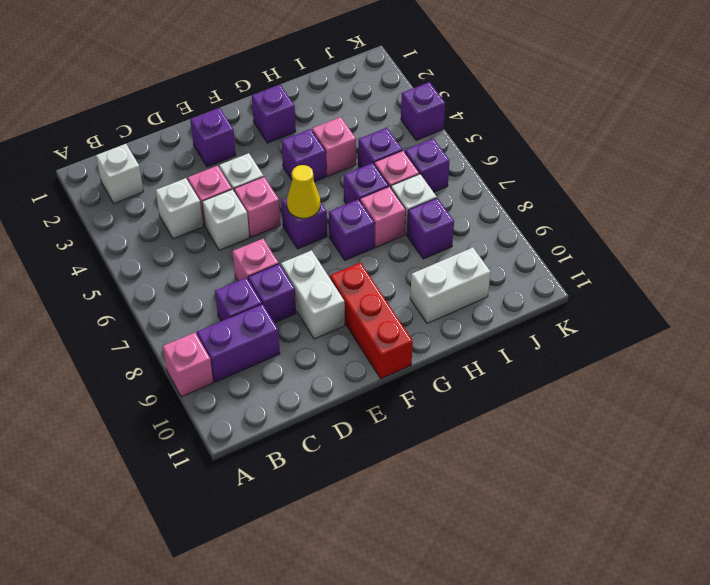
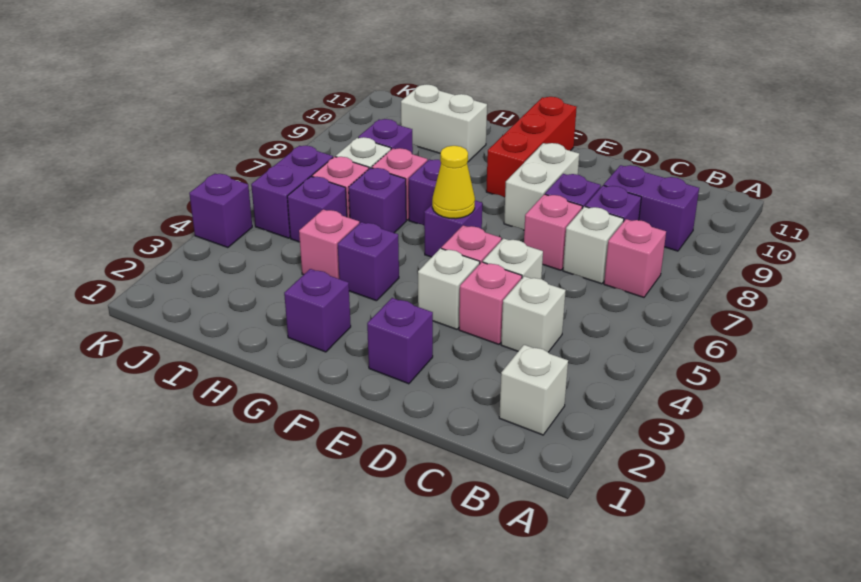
pink 1x1 brick [163,333,213,397] -> pink 1x1 brick moved to [604,219,666,297]
none -> white 1x1 brick [563,207,624,284]
purple 1x1 brick [405,139,450,192] -> purple 1x2 brick [251,146,333,238]

